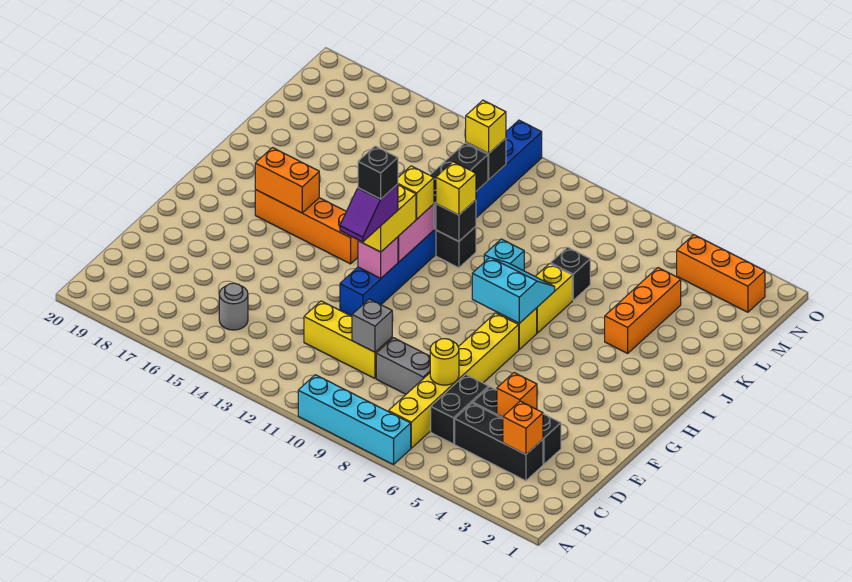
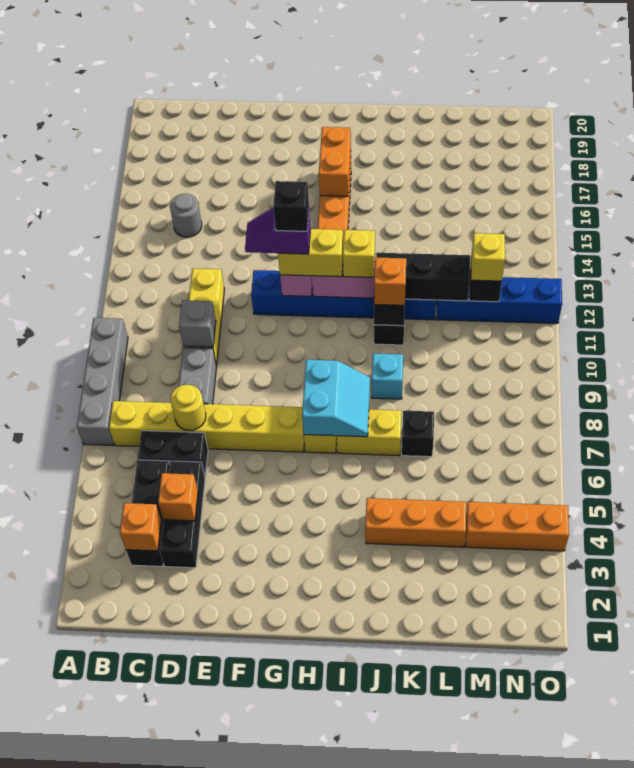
cyan 1x4 brick [298,375,411,465] -> grey 1x4 brick [77,318,128,446]
yellow 1x1 brick [436,162,476,215] -> orange 1x1 brick [374,257,406,305]
orange 1x3 brick [677,235,765,312] -> orange 1x3 brick turned to [465,502,569,551]

